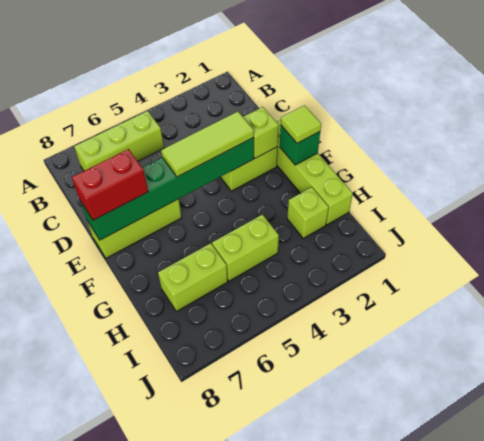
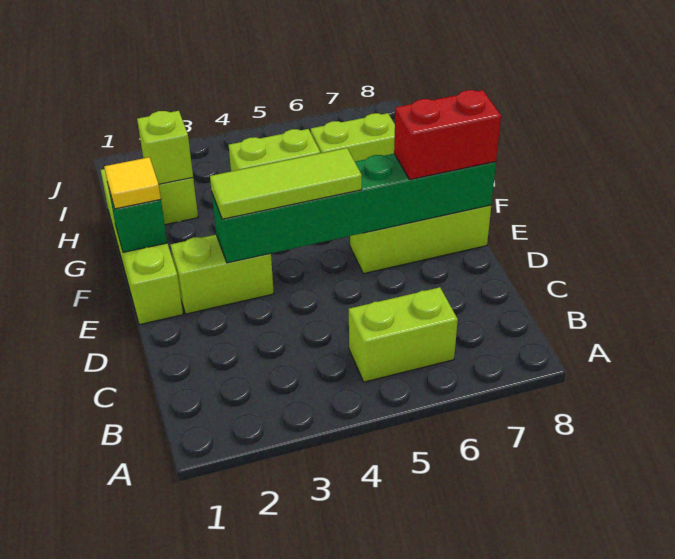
lime 1x3 brick [74,111,164,171] -> lime 1x2 brick [349,287,458,382]
lime 1x1 brick [243,107,279,158] -> lime 1x1 brick moved to [137,111,193,184]
lime 1x1 tile [281,105,321,143] -> yellow 1x1 tile [104,157,161,209]

